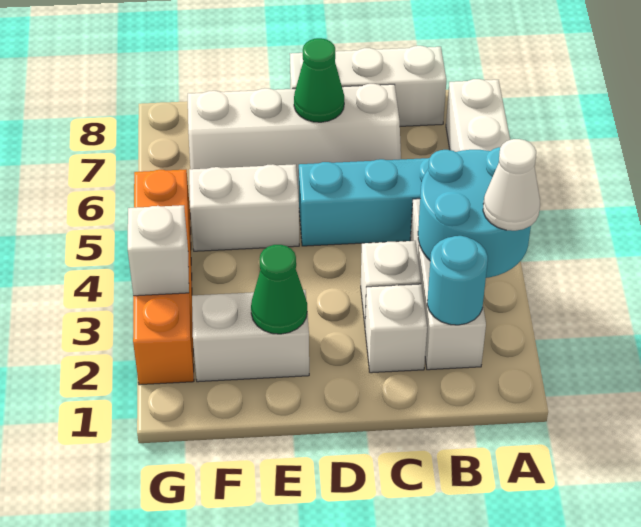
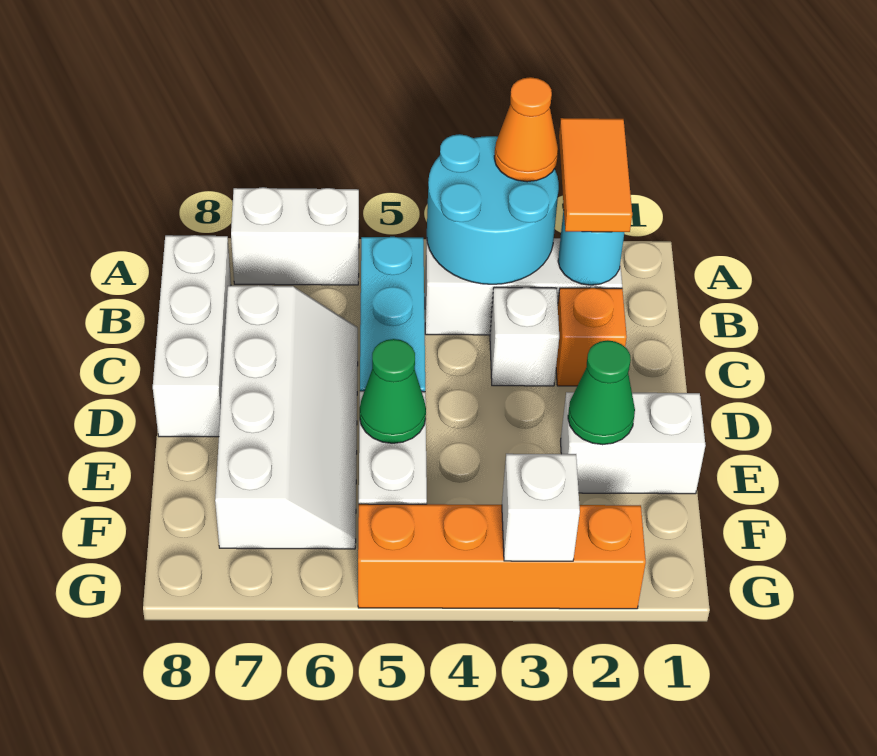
none -> orange 1x2 tile [559,118,632,232]
white 1x1 cone [483,139,540,231] -> orange 1x1 cone [494,77,558,182]
white 1x1 brick [365,284,427,373] -> orange 1x1 brick [556,288,627,386]
green 1x1 cone [294,38,344,122] -> green 1x1 cone moved to [360,339,426,443]
white 1x2 brick [192,290,309,382] -> white 1x2 brick turned to [561,392,706,494]

